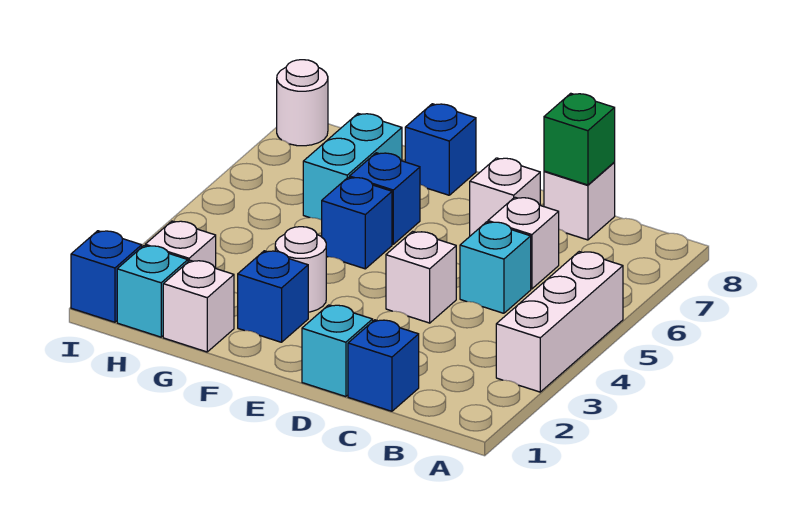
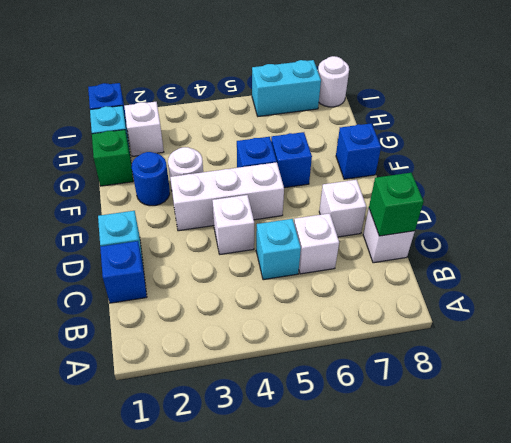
white 1x3 brick [496,252,623,392] -> white 1x3 brick moved to [170,162,284,231]
blue 1x1 brick [238,251,308,342] -> blue 1x1 round brick [132,152,170,206]
white 1x1 brick [163,260,234,352] -> green 1x1 brick [92,130,133,186]
cyan 1x2 brick [303,114,402,220] -> cyan 1x2 brick moved to [252,60,321,116]

